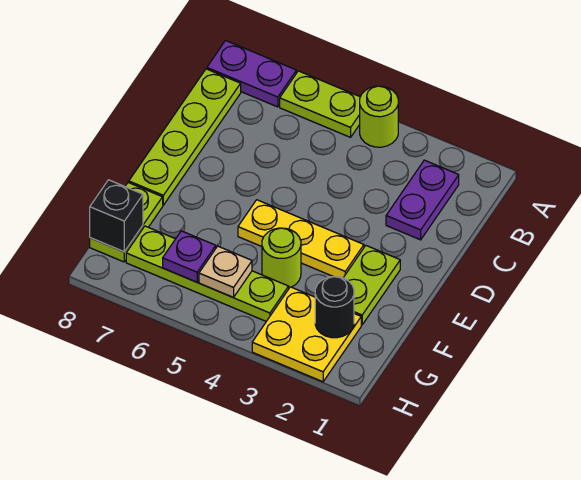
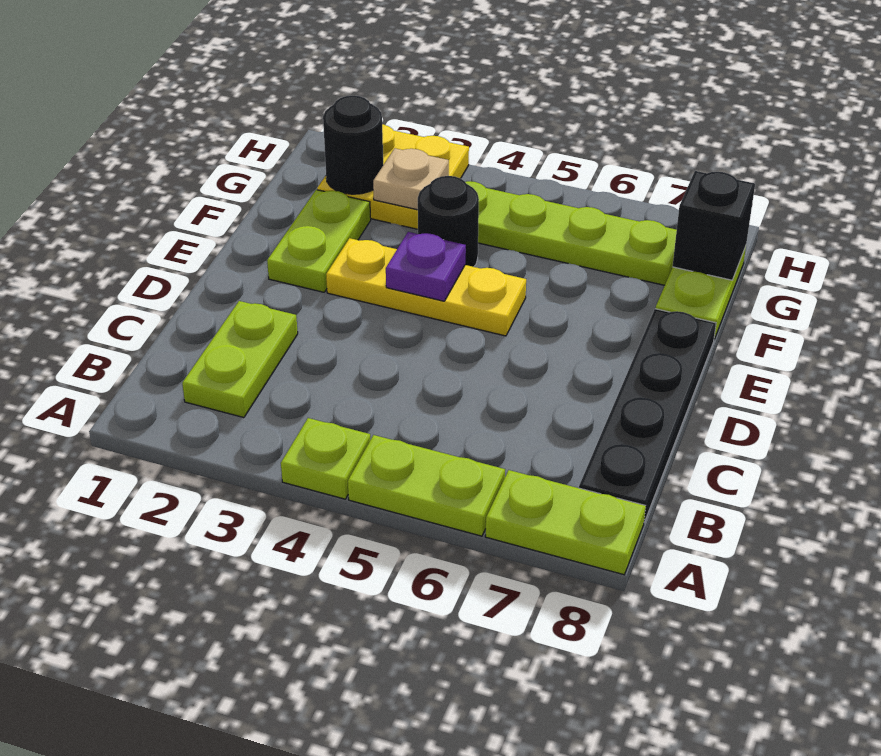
lime 1x1 round brick [360,86,398,147] -> lime 1x1 plate [281,418,370,499]
purple 1x2 plate [207,41,296,107] -> lime 1x2 plate [485,470,646,575]
purple 1x2 plate [386,160,459,240] -> lime 1x2 plate [182,301,298,418]
lime 1x4 plate [129,69,241,205] -> black 1x4 plate [579,309,716,522]
lime 1x1 round brick [262,228,301,288] -> black 1x1 round brick [418,176,479,267]
tan 1x1 plate [199,246,252,297] -> tan 1x1 plate moved to [373,148,449,210]
purple 1x1 plate [163,231,216,282] -> purple 1x1 plate moved to [386,232,466,301]

